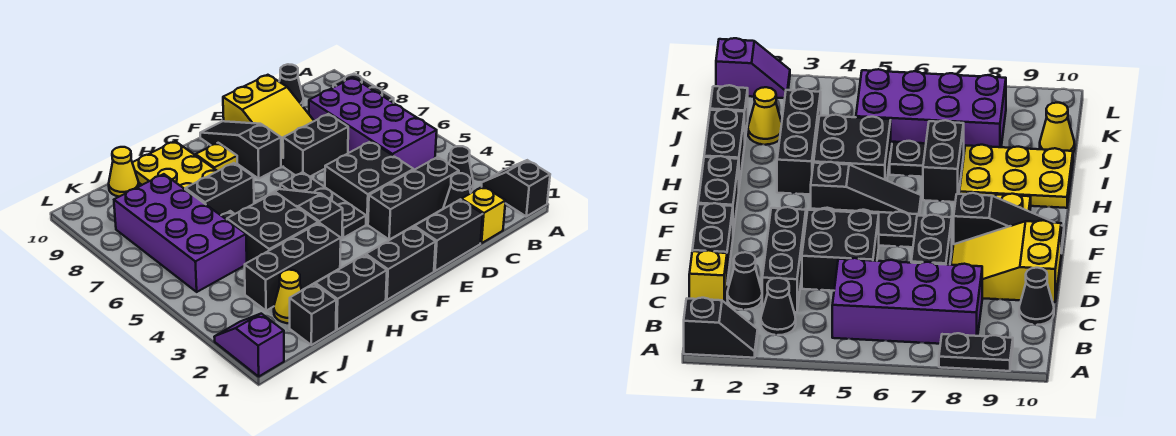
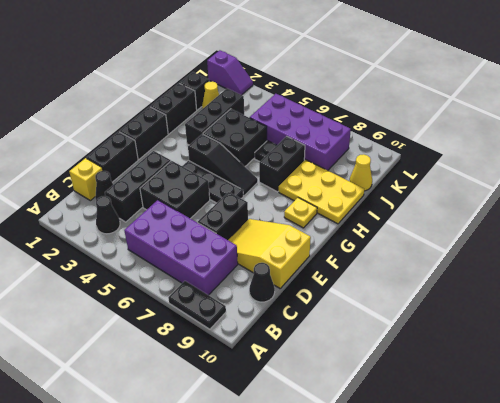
black 1x2 slope [482,160,550,216] -> none
black 1x3 slope [200,121,281,178] -> none

